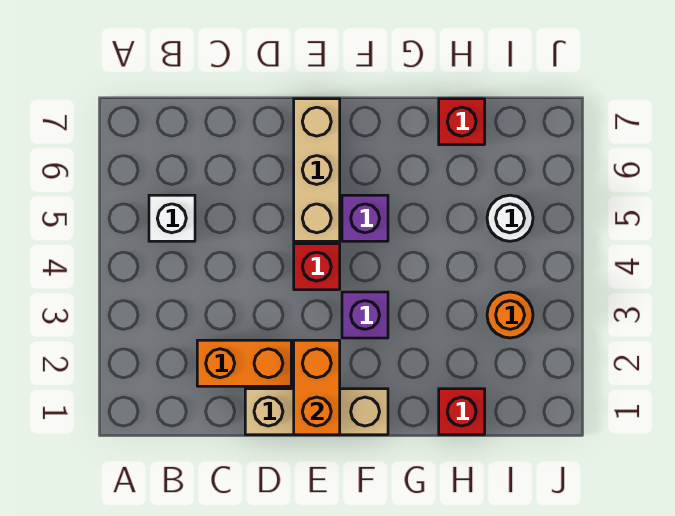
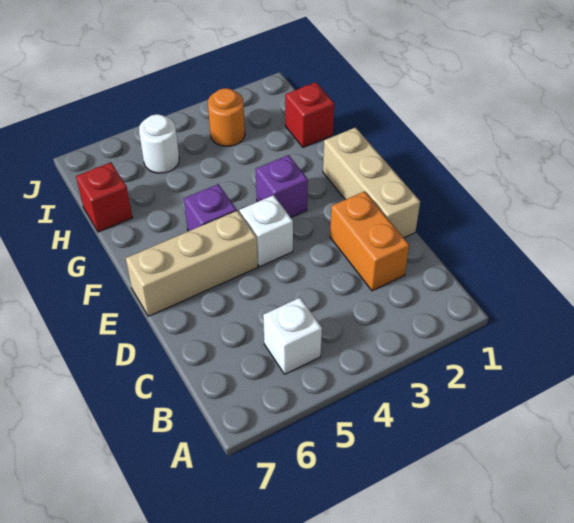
orange 1x2 brick [294,340,340,435] -> none
red 1x1 brick [294,244,340,290] -> white 1x1 brick [239,195,293,267]

